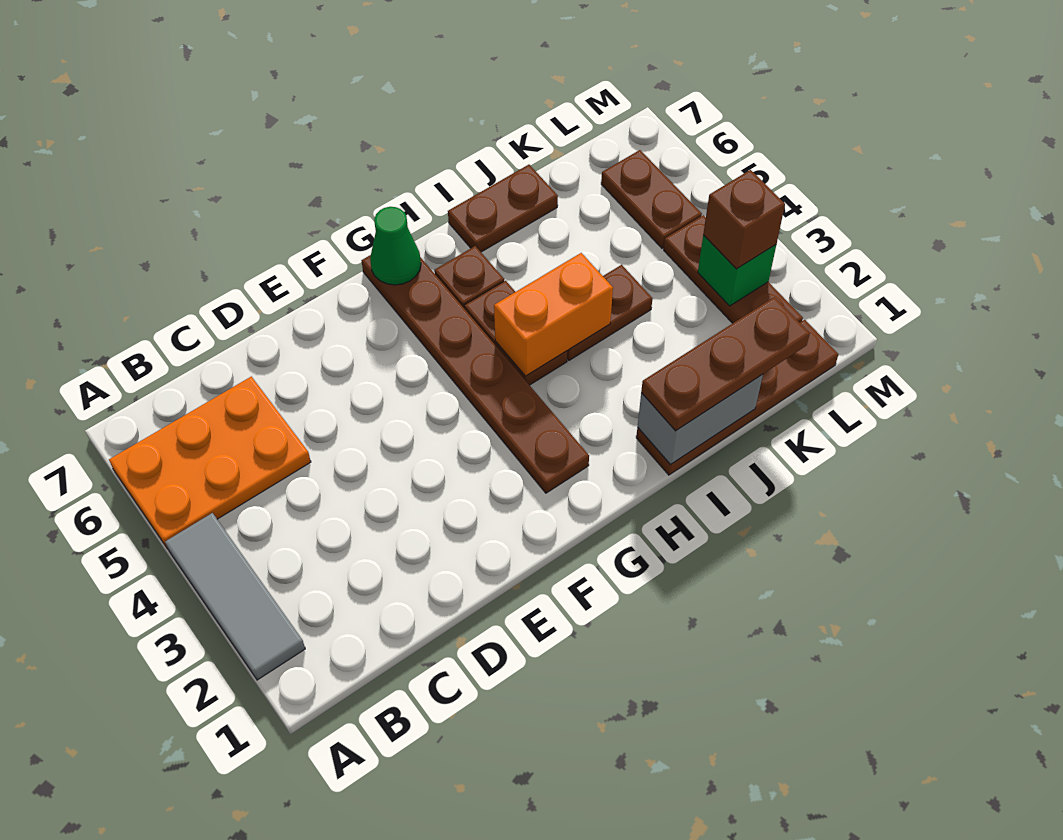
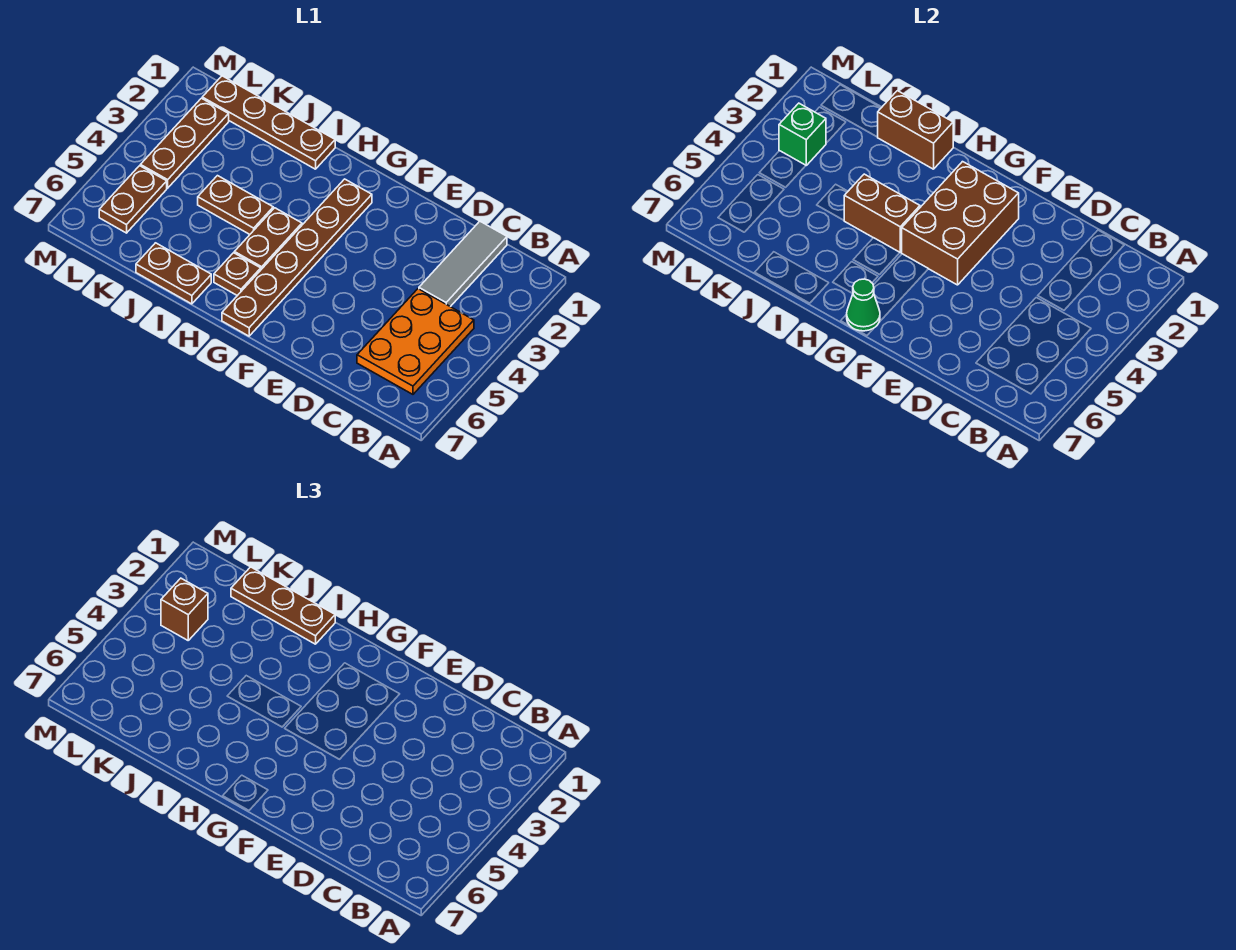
grey 1x3 tile [165,513,305,680] -> grey 1x3 tile moved to [419,221,507,307]
orange 2x3 plate [109,377,311,549] -> orange 2x3 plate turned to [357,289,474,394]
none -> brown 2x3 brick [902,162,1019,285]
orange 1x2 brick [494,253,613,376] -> brown 1x2 brick [844,174,920,252]
grey 1x2 brick [638,374,763,464] -> brown 1x2 brick [878,91,953,169]

